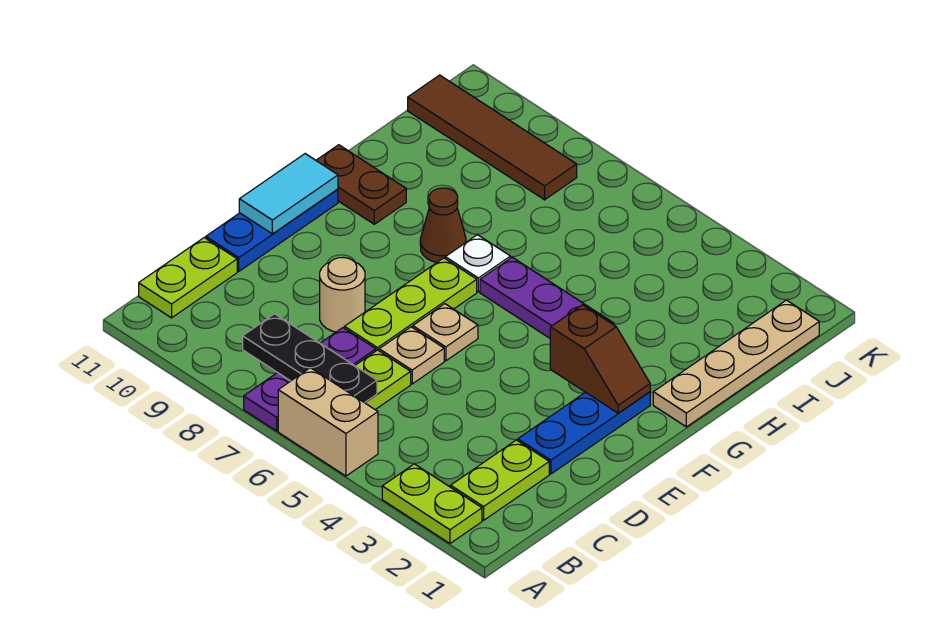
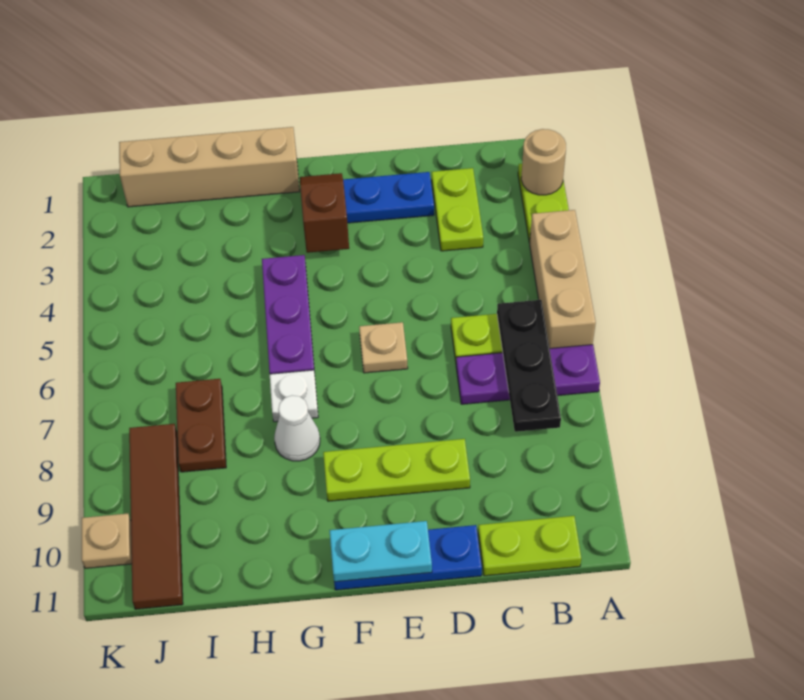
tan 1x2 brick [278,368,378,476] -> tan 1x3 brick [530,210,596,348]
lime 1x2 plate [451,440,549,520] -> lime 1x2 plate turned to [432,168,483,251]
tan 1x1 plate [379,327,444,384] -> tan 1x1 plate moved to [82,514,132,568]
lime 1x3 plate [345,258,477,351] -> lime 1x3 plate moved to [323,439,470,501]
tan 1x1 round brick [320,257,365,332] -> tan 1x1 round brick moved to [521,129,566,195]
cyan 1x2 tile [239,154,338,234] -> cyan 1x2 plate [329,521,432,582]
tan 1x4 plate [653,300,819,427] -> tan 1x4 brick [119,127,300,207]
brown 1x1 cone [420,188,466,262] -> white 1x1 cone [274,395,320,461]
brown 1x2 plate [316,145,406,224] -> brown 1x2 plate moved to [176,379,226,472]

